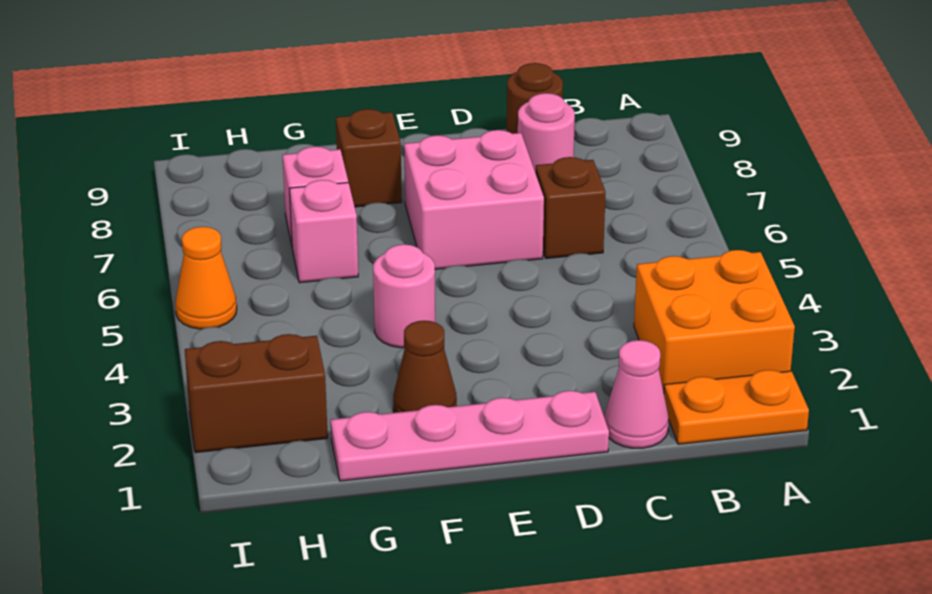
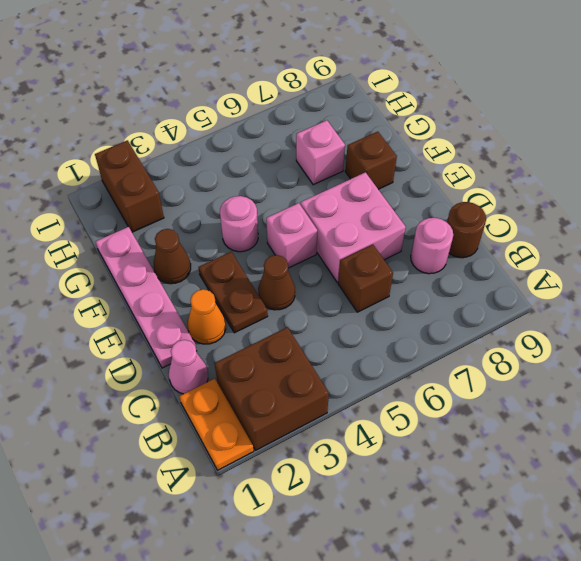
orange 2x2 brick [634,250,795,392] -> brown 2x2 brick [215,327,329,450]
none -> brown 1x2 plate [199,252,268,333]
none -> brown 1x1 cone [258,255,295,310]
pink 1x1 brick [289,180,358,283] -> pink 1x1 brick moved to [266,203,317,268]
orange 1x1 cone [175,227,237,329] -> orange 1x1 cone moved to [188,289,226,344]

